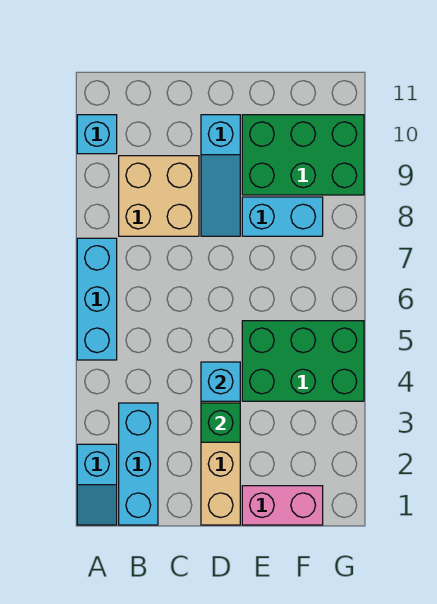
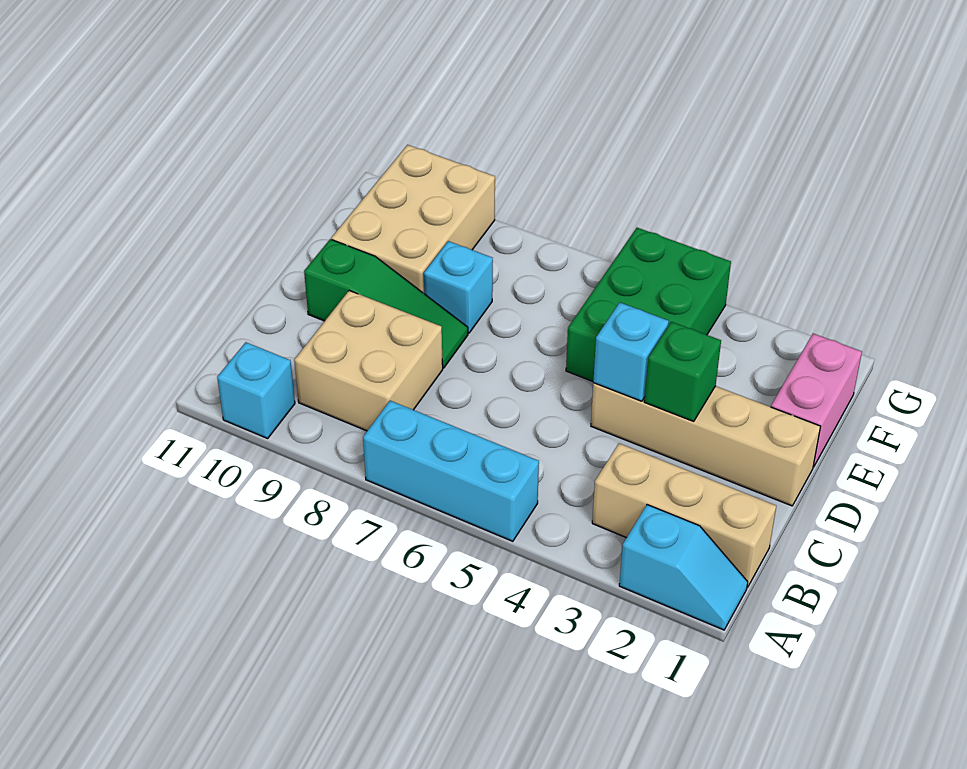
cyan 1x3 brick [119,403,158,525] -> tan 1x3 brick [592,443,776,587]
cyan 1x3 slope [201,115,240,236] -> green 1x3 slope [304,239,468,368]
cyan 1x2 brick [242,197,323,236] -> cyan 1x1 brick [424,241,493,333]
green 2x3 brick [242,115,364,195] -> tan 2x3 brick [331,145,495,293]

